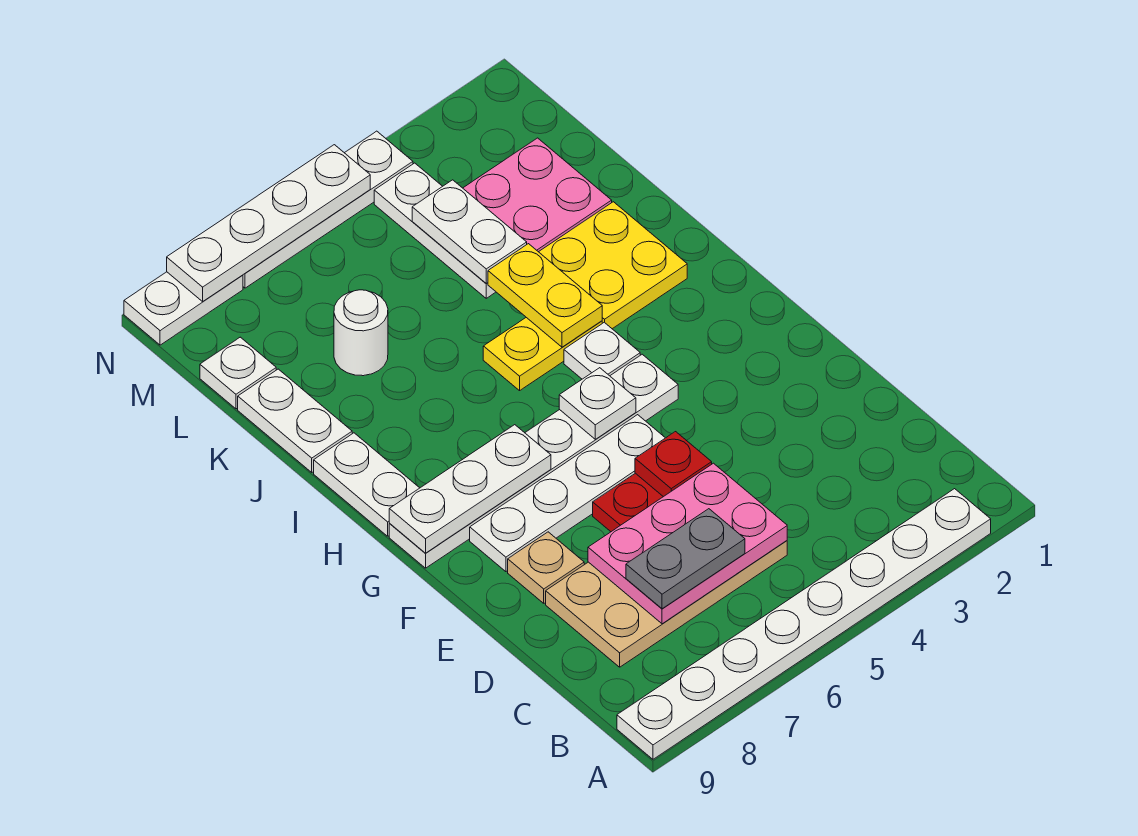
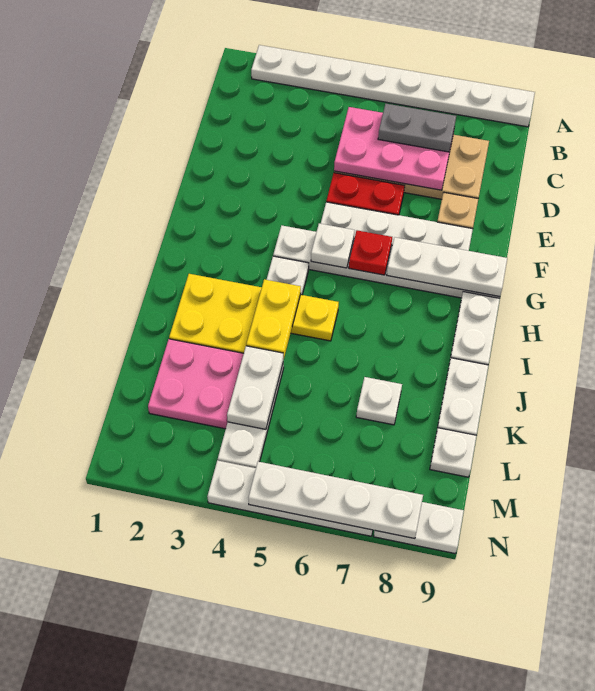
red 1x1 plate [635,432,712,497] -> red 1x1 plate moved to [349,230,392,275]
white 1x1 round brick [334,290,388,376] -> white 1x1 plate [356,377,402,425]

